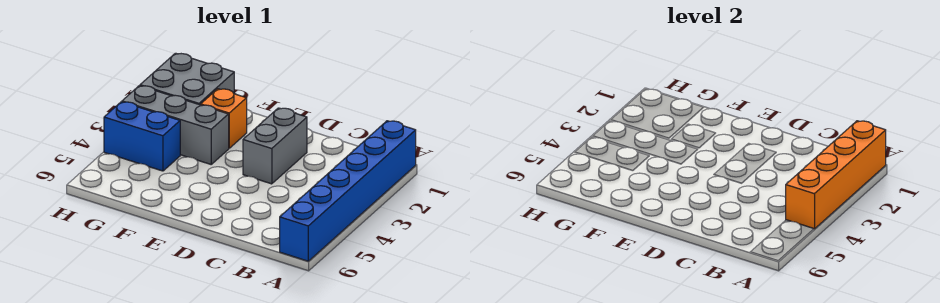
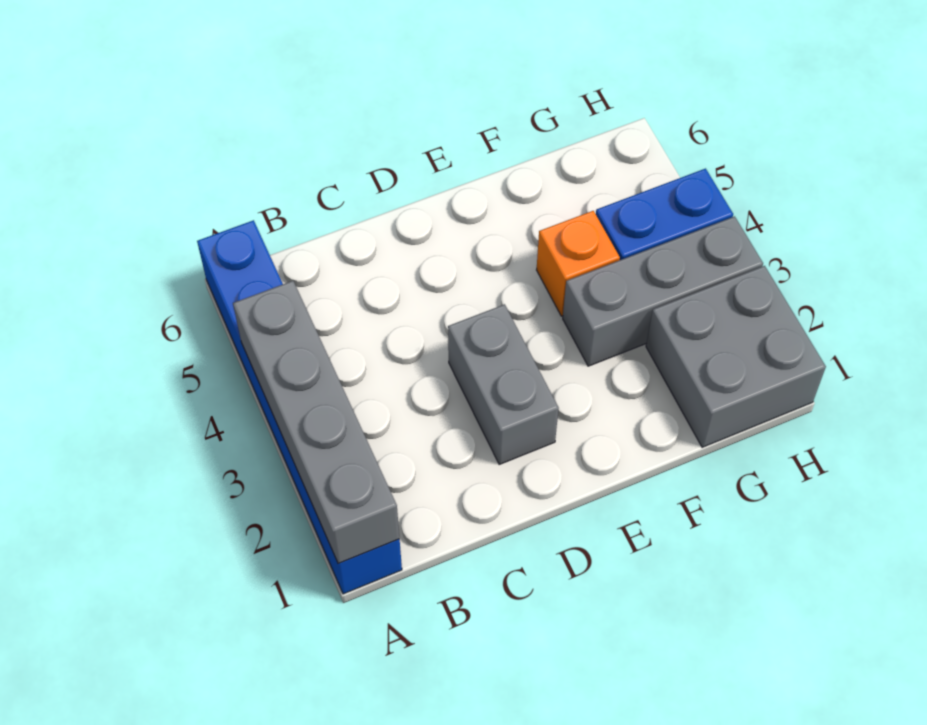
orange 1x4 brick [786,121,886,229] -> grey 1x4 brick [233,281,399,564]
orange 1x1 brick [201,89,247,148] -> orange 1x1 brick moved to [537,211,620,316]

